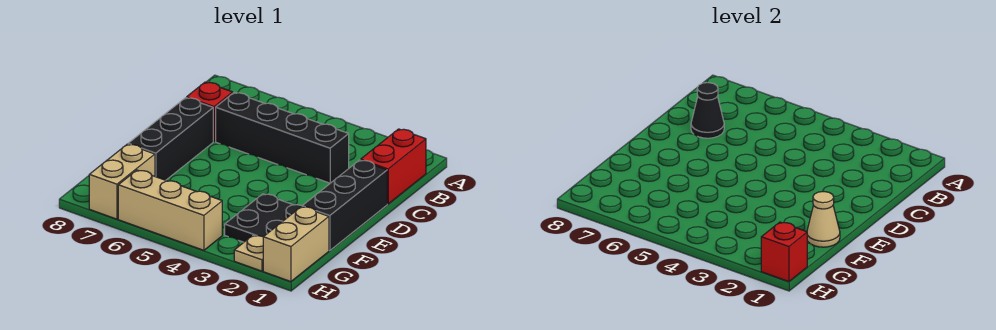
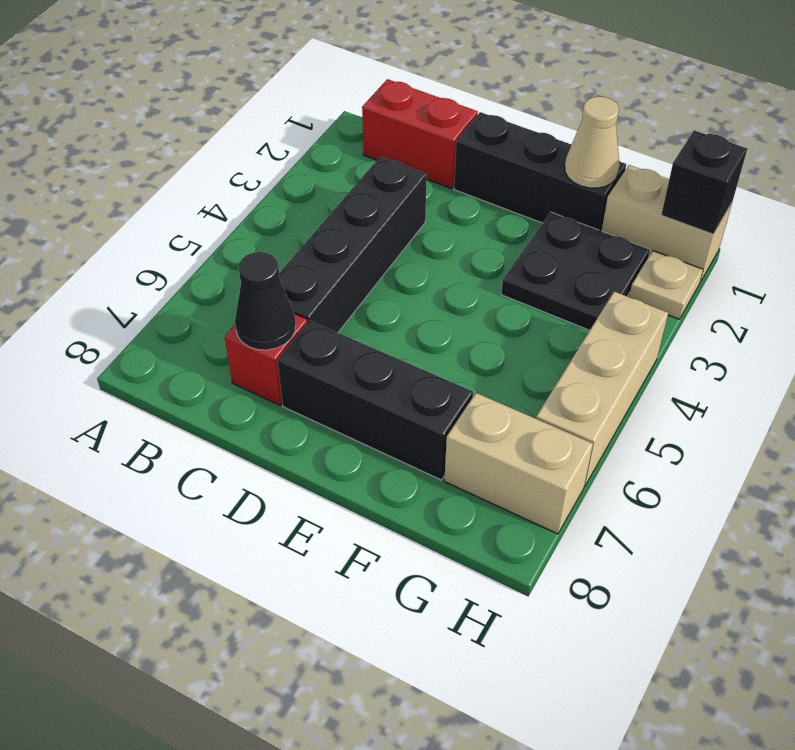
red 1x1 brick [761,222,807,282] -> black 1x1 brick [661,130,747,234]

